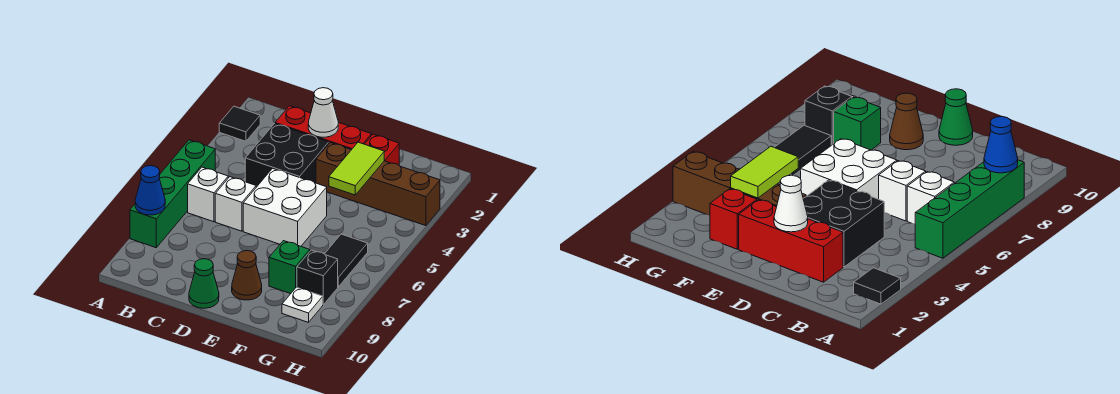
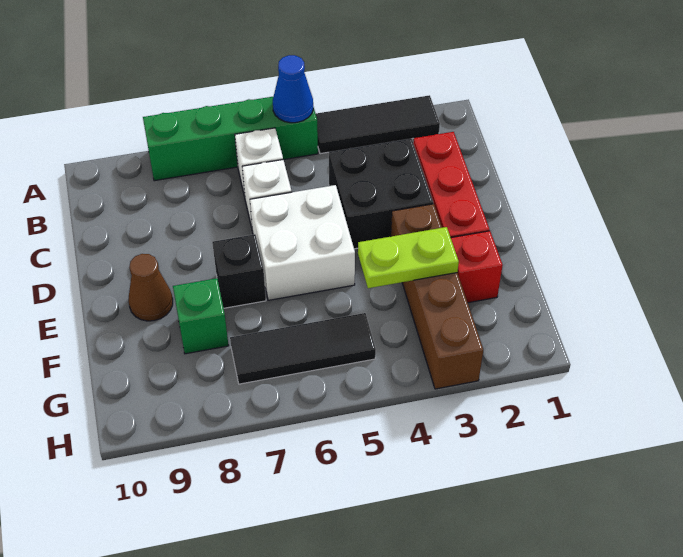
black 1x1 tile [219,106,260,141] -> black 1x3 tile [316,95,440,154]
blue 1x1 cone [135,166,165,215] -> blue 1x1 cone moved to [273,55,313,123]
white 1x1 cone [308,88,338,137] -> none
green 1x1 cone [189,259,219,308] -> none
lime 1x2 tile [329,142,384,195] -> lime 1x2 plate [358,227,459,288]
black 1x2 tile [325,234,368,287] -> black 1x3 tile [230,313,376,384]
black 1x1 brick [297,250,338,304] -> black 1x1 brick moved to [212,234,266,308]
white 1x1 plate [282,287,323,322] -> none

